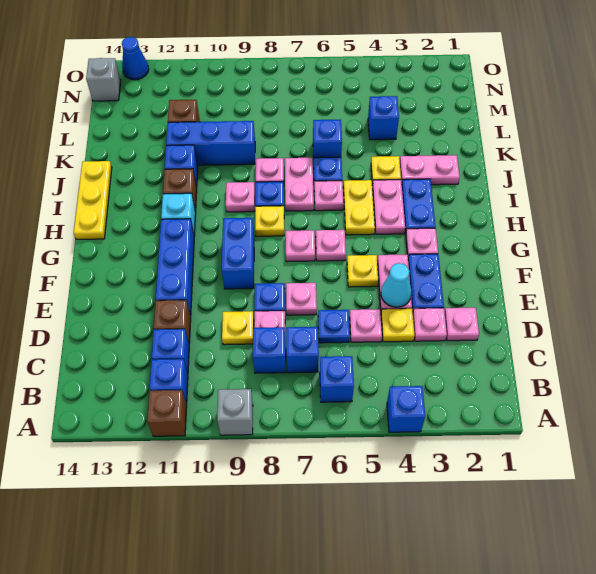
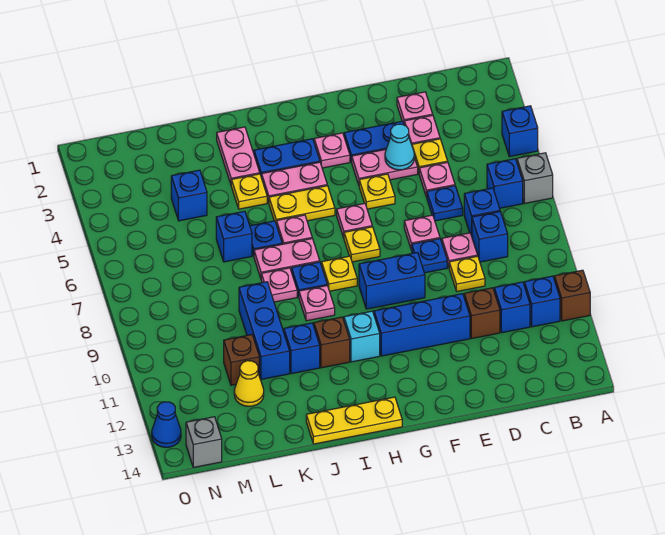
grey 1x1 brick [217,389,253,435] -> grey 1x1 brick moved to [517,153,553,204]
pink 1x1 plate [286,230,315,262] -> yellow 1x1 plate [344,227,380,262]
none -> yellow 1x1 cone [234,361,264,406]

